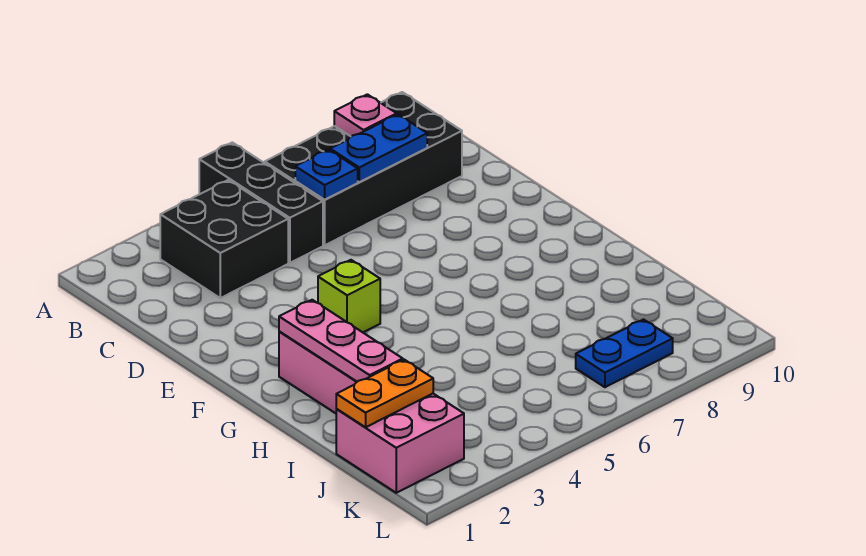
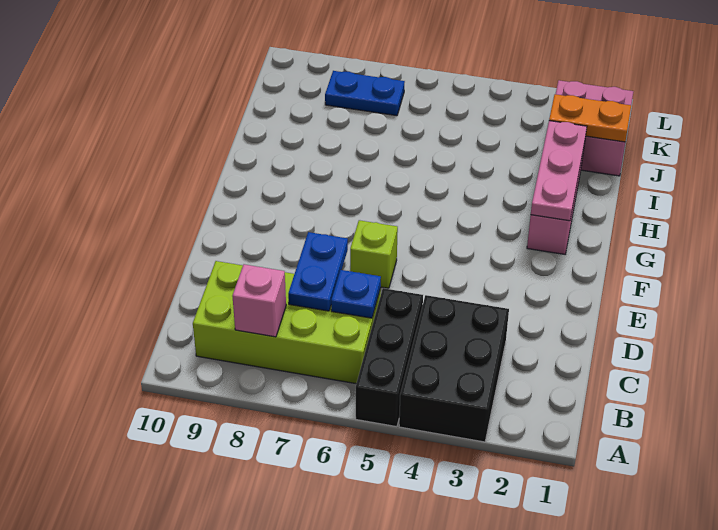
black 2x2 brick [160,180,288,298] -> black 2x3 brick [399,295,509,442]
black 2x4 brick [265,92,462,245] -> lime 2x4 brick [193,261,381,384]
pink 1x1 plate [334,94,397,136] -> pink 1x1 brick [232,264,286,337]
blue 1x2 plate [330,115,427,182] -> blue 1x2 plate turned to [288,232,348,311]
lime 1x1 brick [318,260,380,332] -> lime 1x1 brick moved to [350,220,398,288]

